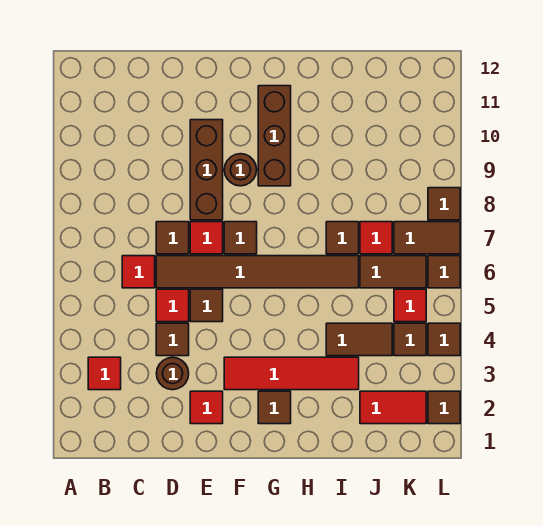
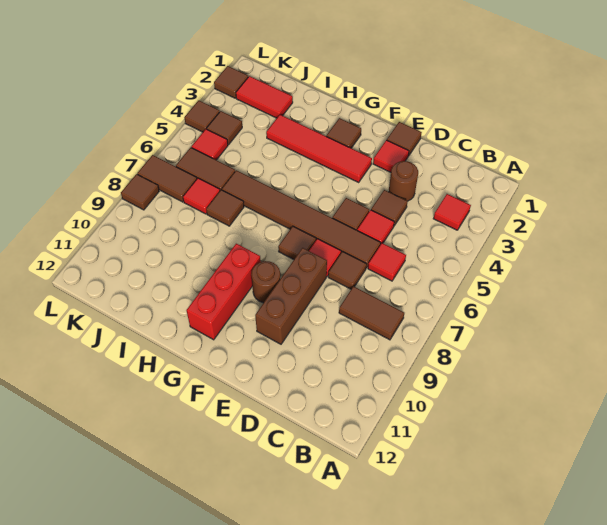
brown 1x3 brick [258,86,291,186] -> red 1x3 brick [187,244,261,340]
brown 1x2 tile [326,323,392,356] -> brown 1x2 tile moved to [339,286,404,340]
brown 1x1 tile [428,256,460,288] -> brown 1x1 tile moved to [387,122,422,156]

